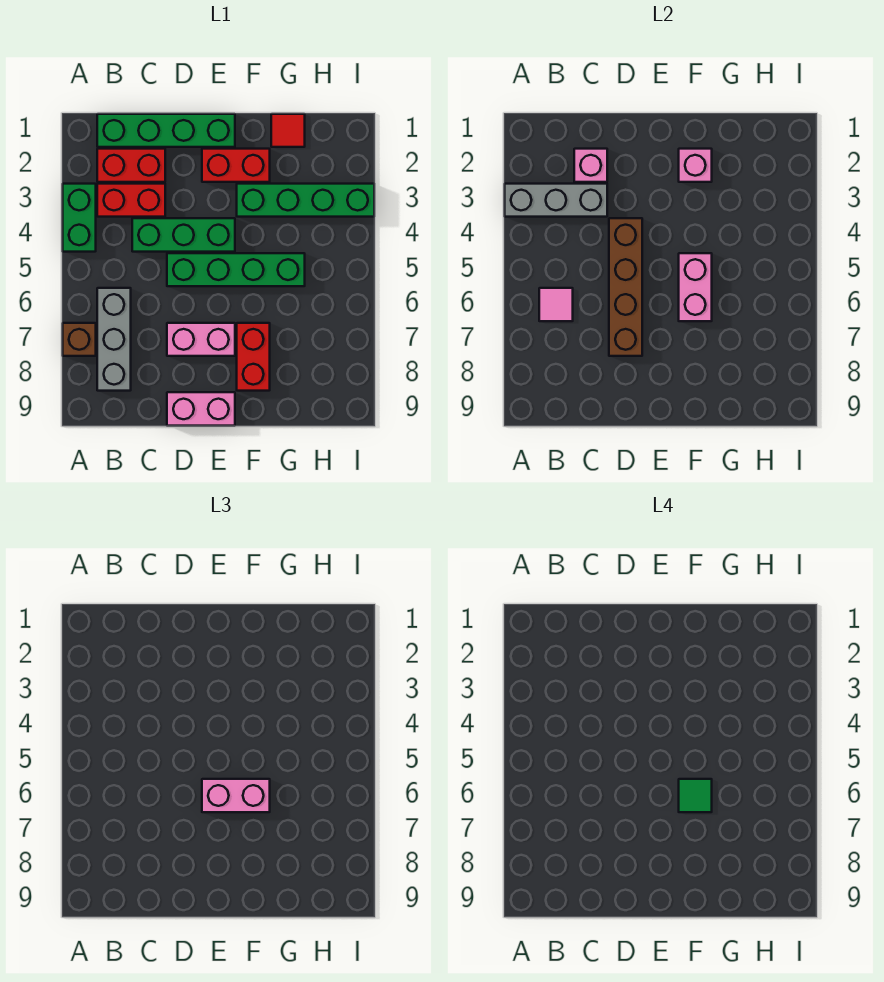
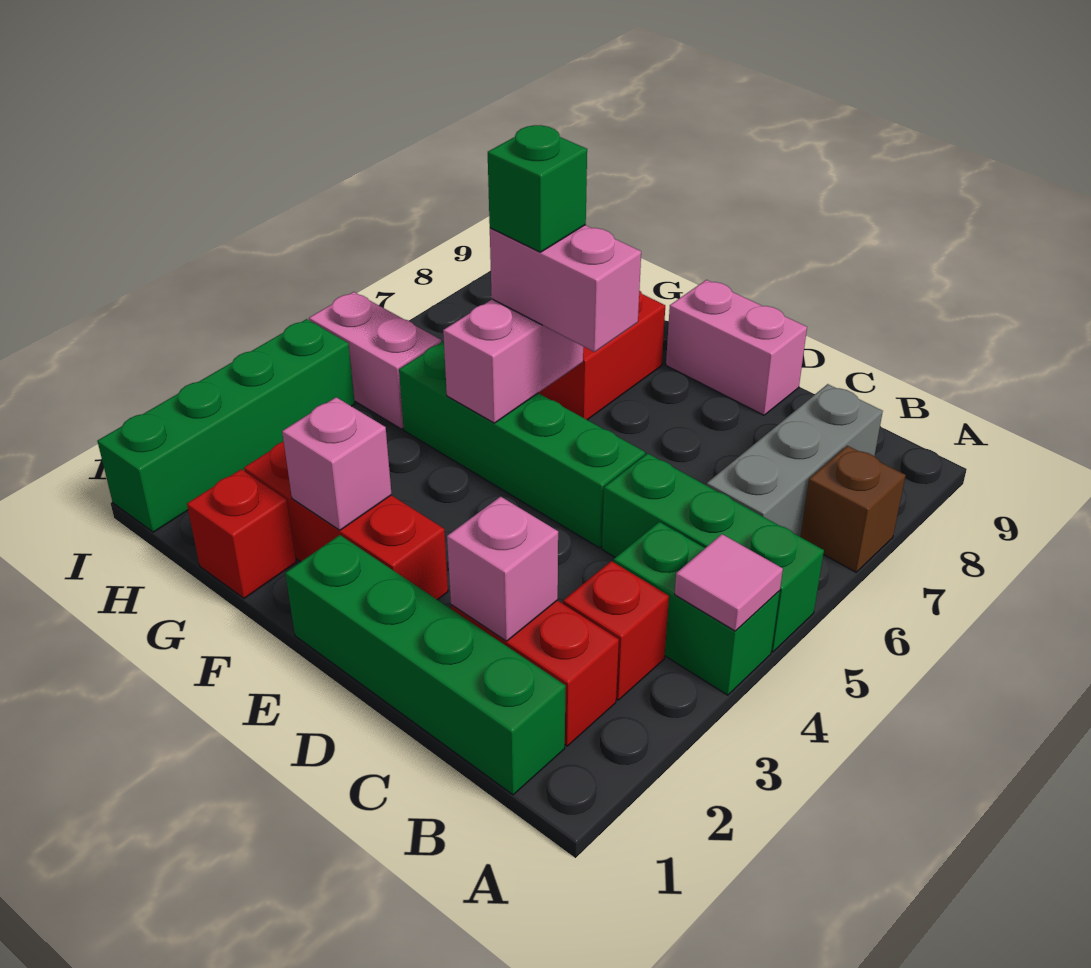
green 1x2 brick [63,184,96,252] -> green 1x2 brick turned to [614,522,780,695]
grey 1x3 brick [505,184,607,217] -> none
red 1x2 brick [97,184,165,217] -> red 1x1 brick [563,561,669,700]
pink 1x1 tile [539,288,573,321] -> pink 1x1 tile moved to [675,534,783,631]
green 1x3 brick [132,218,235,252] -> green 1x3 brick moved to [602,453,824,652]
brown 1x4 brick [609,218,642,356] -> none
pink 1x2 brick [167,323,235,356] -> pink 1x2 brick moved to [309,292,441,429]
red 1x2 brick [202,149,270,182] -> red 1x3 brick [244,441,448,600]
green 1x4 brick [237,184,374,217] -> green 1x4 brick turned to [97,319,355,532]
green 1x1 tile [679,779,712,812] -> green 1x1 brick [488,125,587,252]
red 1x1 tile [271,114,305,147] -> red 1x1 brick [187,469,296,598]

